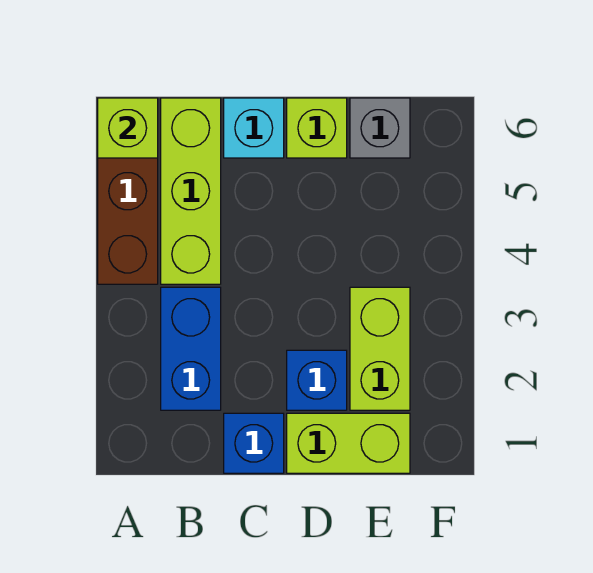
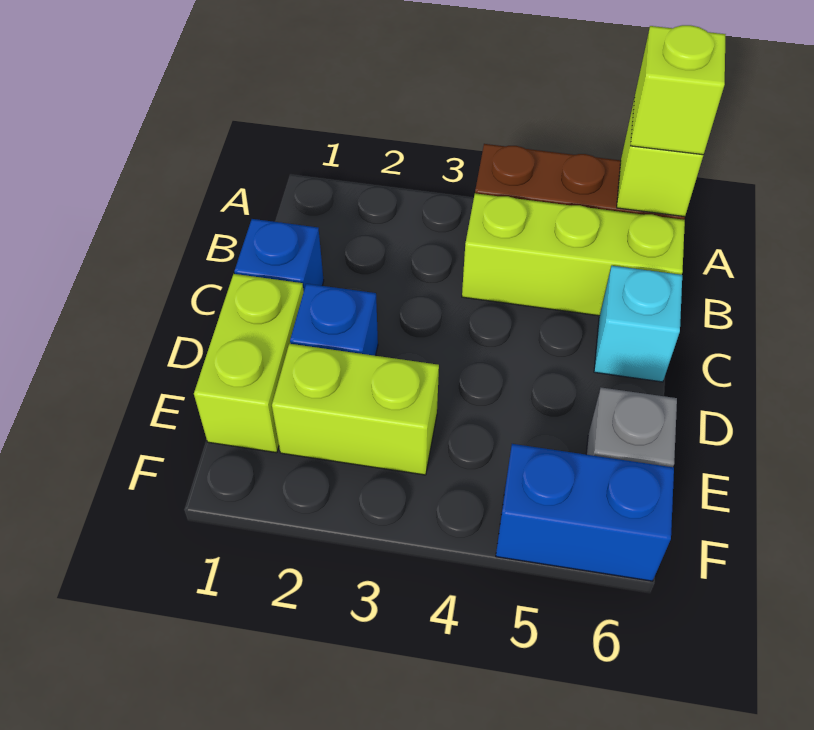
blue 1x2 brick [161,287,221,410] -> blue 1x2 brick moved to [496,444,674,581]
lime 1x1 brick [287,98,347,158] -> lime 1x1 brick moved to [630,25,726,155]

